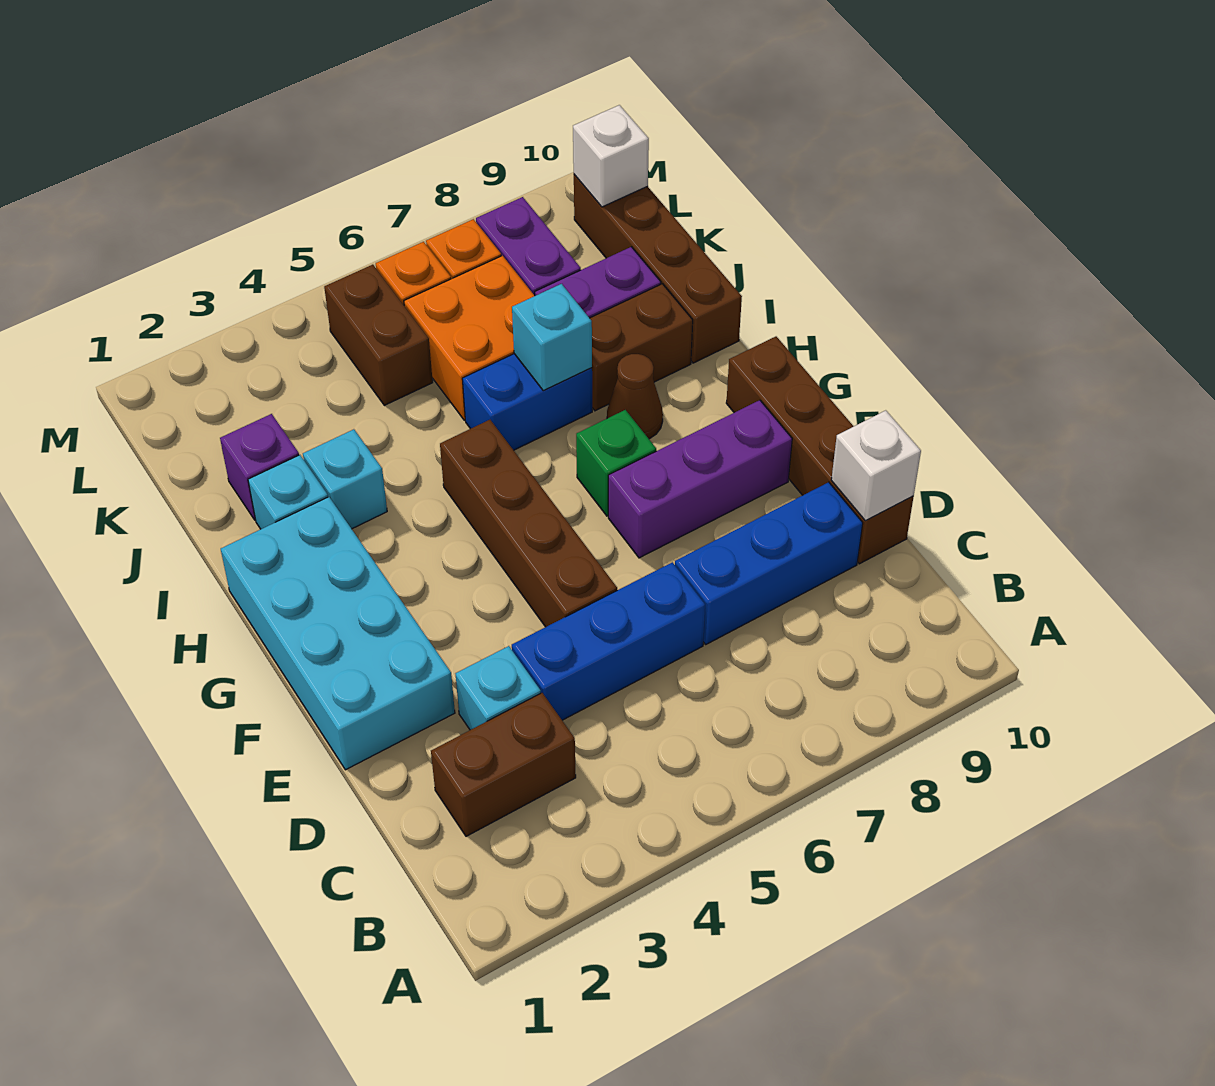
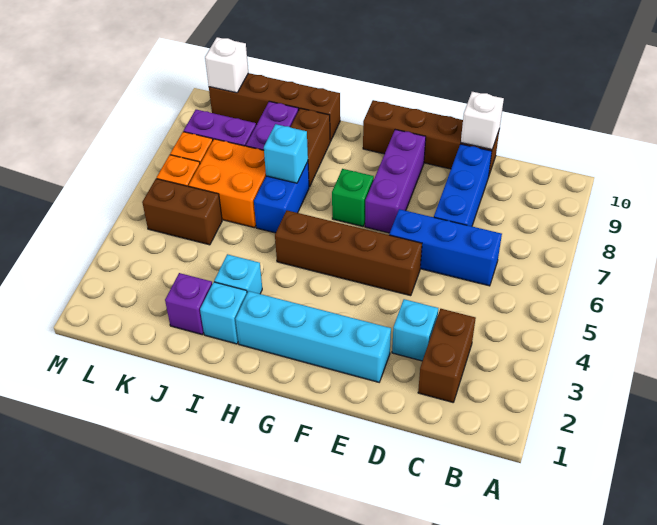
blue 1x3 brick [512,562,705,720] -> blue 1x3 brick turned to [389,209,502,286]
cyan 2x4 brick [221,497,455,770] -> cyan 1x4 brick [236,291,391,382]
brown 1x1 cone [607,354,663,439] -> none

